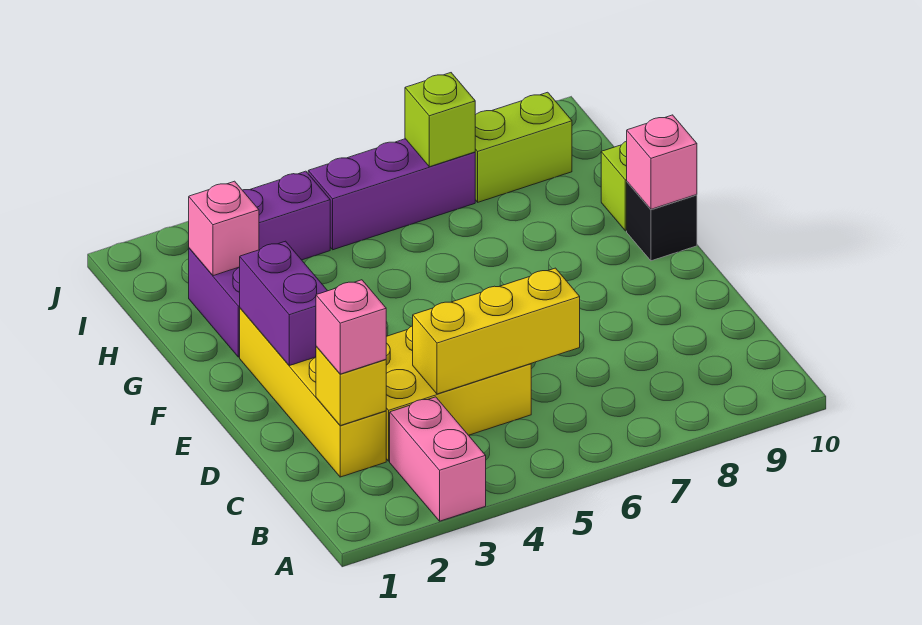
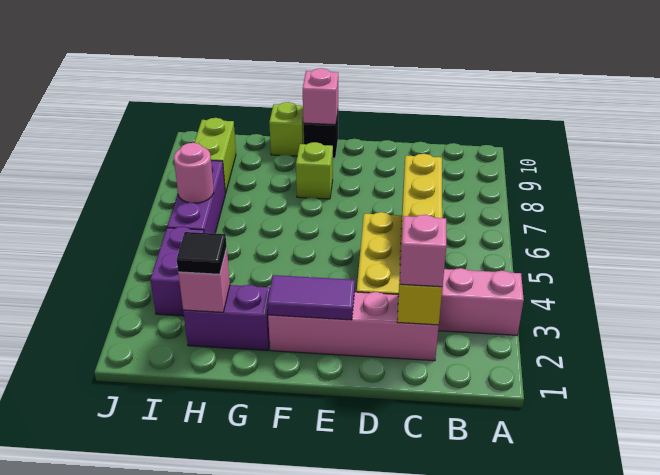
yellow 1x4 brick [240,308,386,477] -> pink 1x4 brick [268,292,439,361]
purple 1x2 brick [240,241,327,366] -> purple 1x2 tile [268,275,355,320]
none -> black 1x1 tile [177,232,227,274]
none -> pink 1x1 round brick [174,143,214,203]
lime 1x1 brick [405,73,475,167] -> lime 1x1 brick moved to [296,142,333,199]

